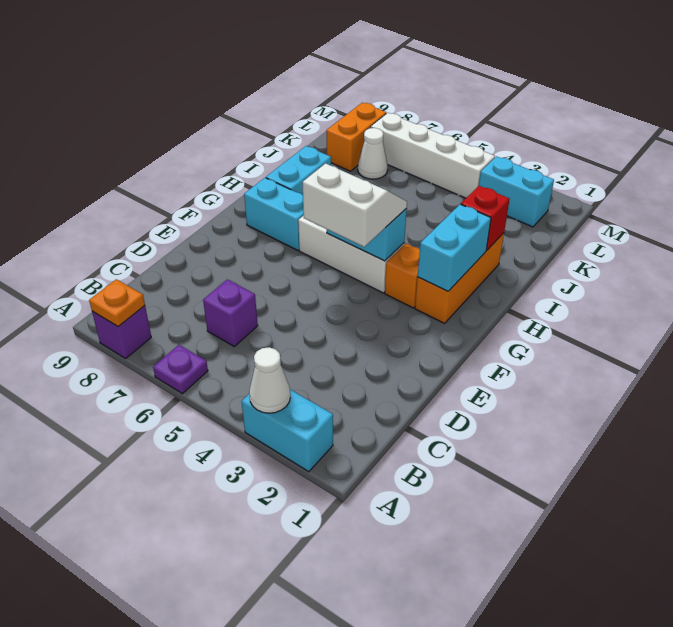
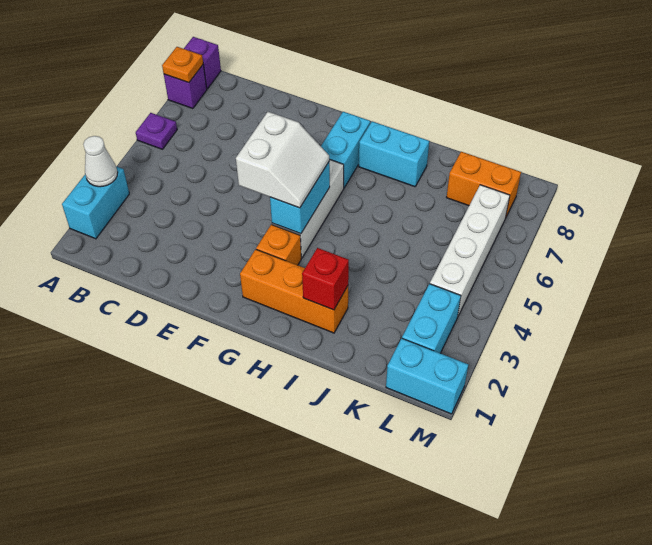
purple 1x1 brick [203,279,258,347] -> purple 1x1 brick moved to [184,37,221,89]
cyan 1x2 brick [418,204,491,291] -> cyan 1x2 brick moved to [386,338,468,414]
white 1x1 cone [358,128,388,179] -> none

